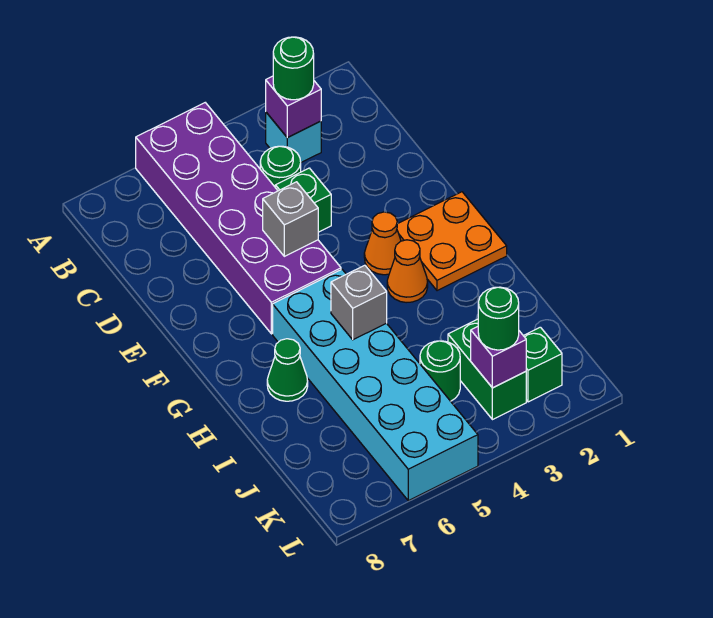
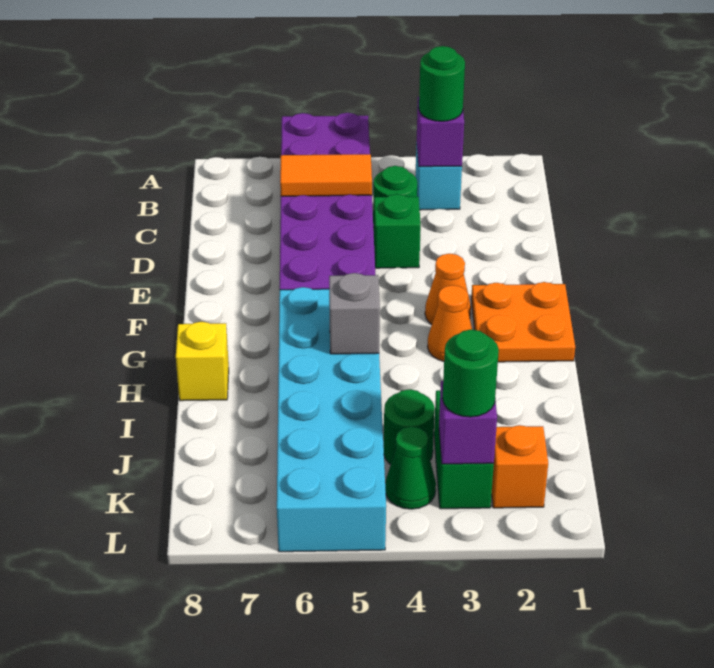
none -> orange 1x2 tile [280,154,372,196]
grey 1x1 brick [263,182,318,256] -> none
green 1x1 cone [267,339,308,401] -> green 1x1 cone moved to [385,427,436,509]
none -> yellow 1x1 brick [176,322,229,401]
green 1x1 brick [524,327,562,402] -> orange 1x1 brick [492,425,548,508]

